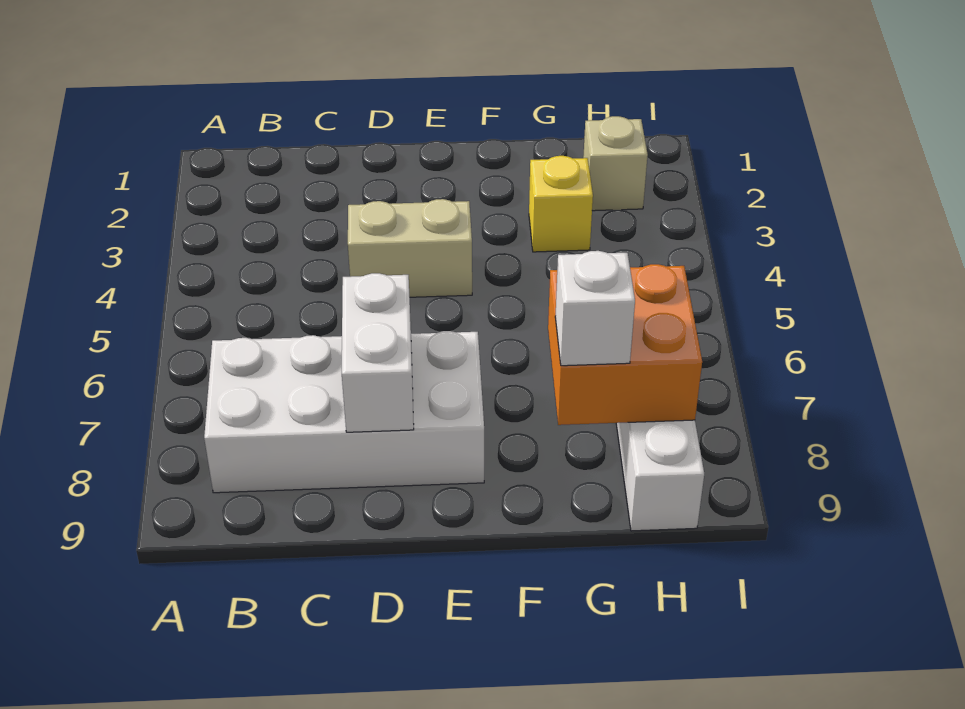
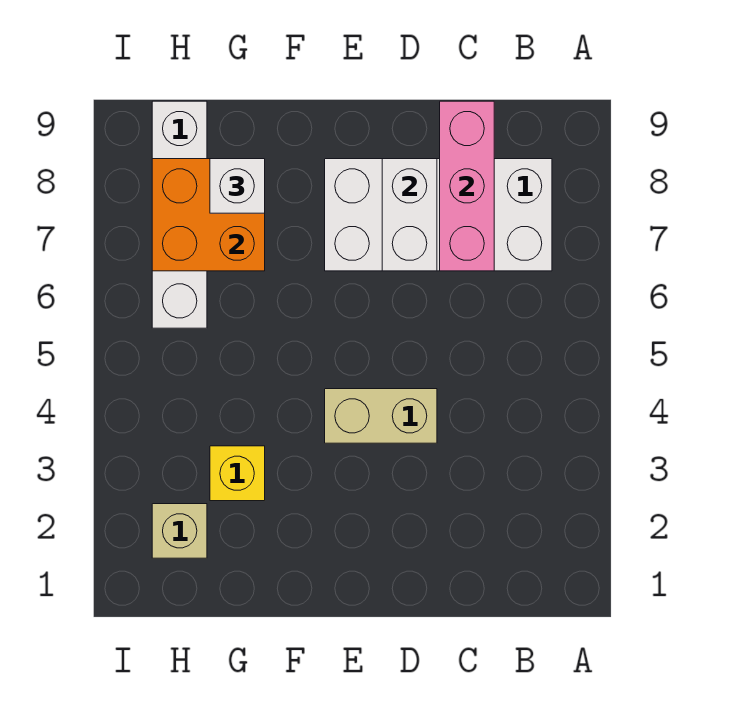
none -> pink 1x3 brick [440,101,494,271]

